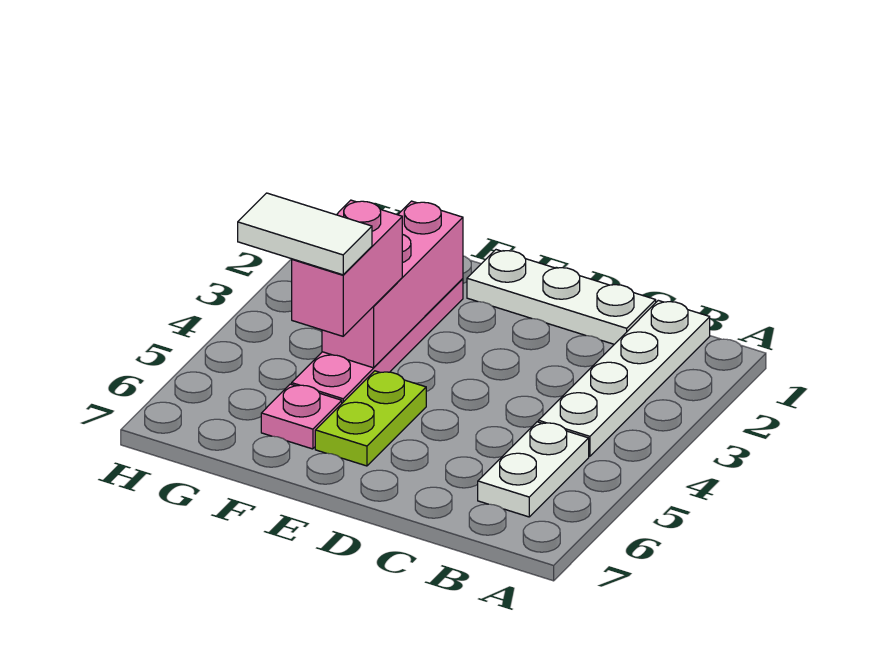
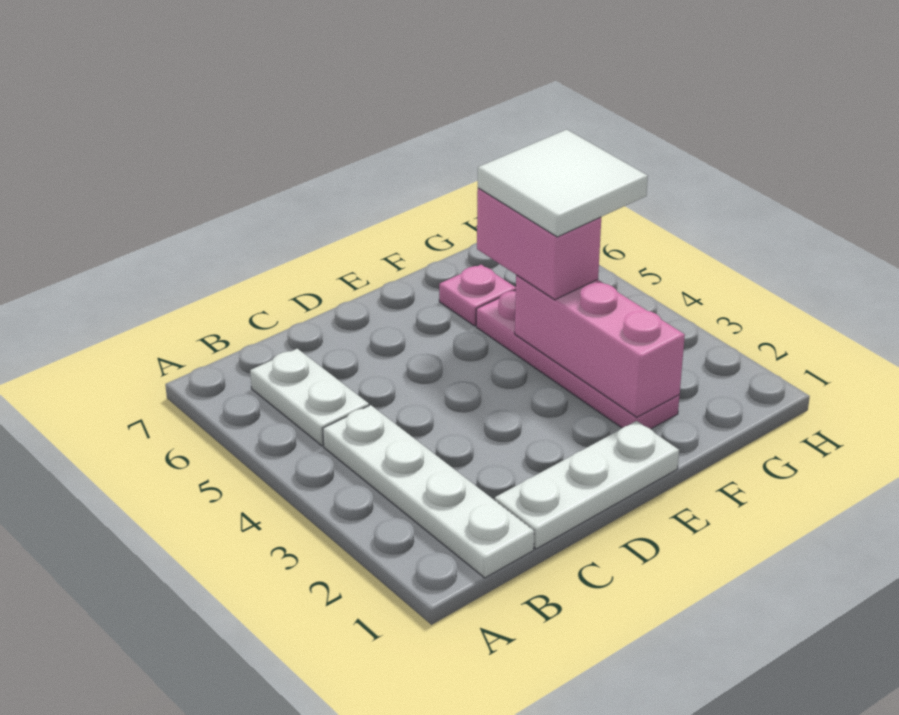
lime 1x2 plate [315,371,426,466] -> none
white 1x2 tile [238,193,372,275] -> white 2x2 tile [478,130,648,237]

